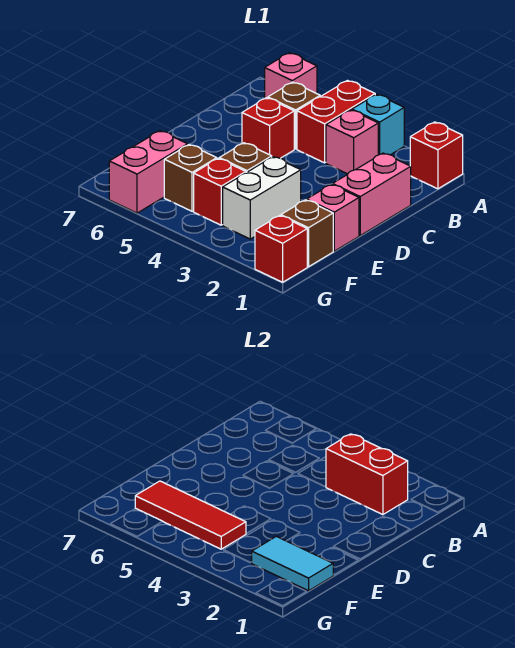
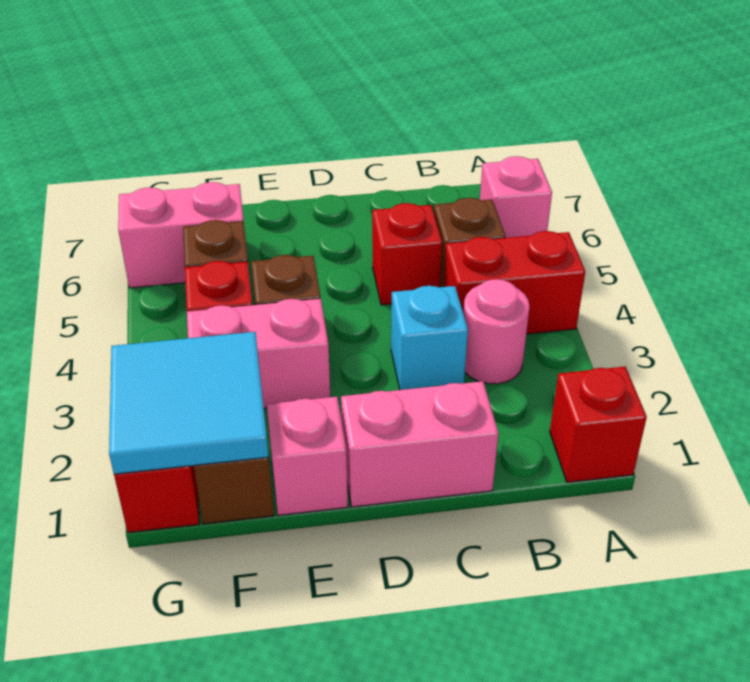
cyan 1x1 brick [352,94,404,155] -> cyan 1x1 brick moved to [391,286,468,390]
red 1x2 brick [326,434,408,515] -> none
pink 1x1 brick [326,110,378,174] -> pink 1x1 round brick [463,279,529,384]
white 1x2 brick [223,157,301,239] -> pink 1x2 brick [187,299,330,408]
cyan 1x2 tile [252,536,333,591] -> cyan 2x2 tile [109,332,269,474]
red 1x3 tile [135,481,246,549] -> none

